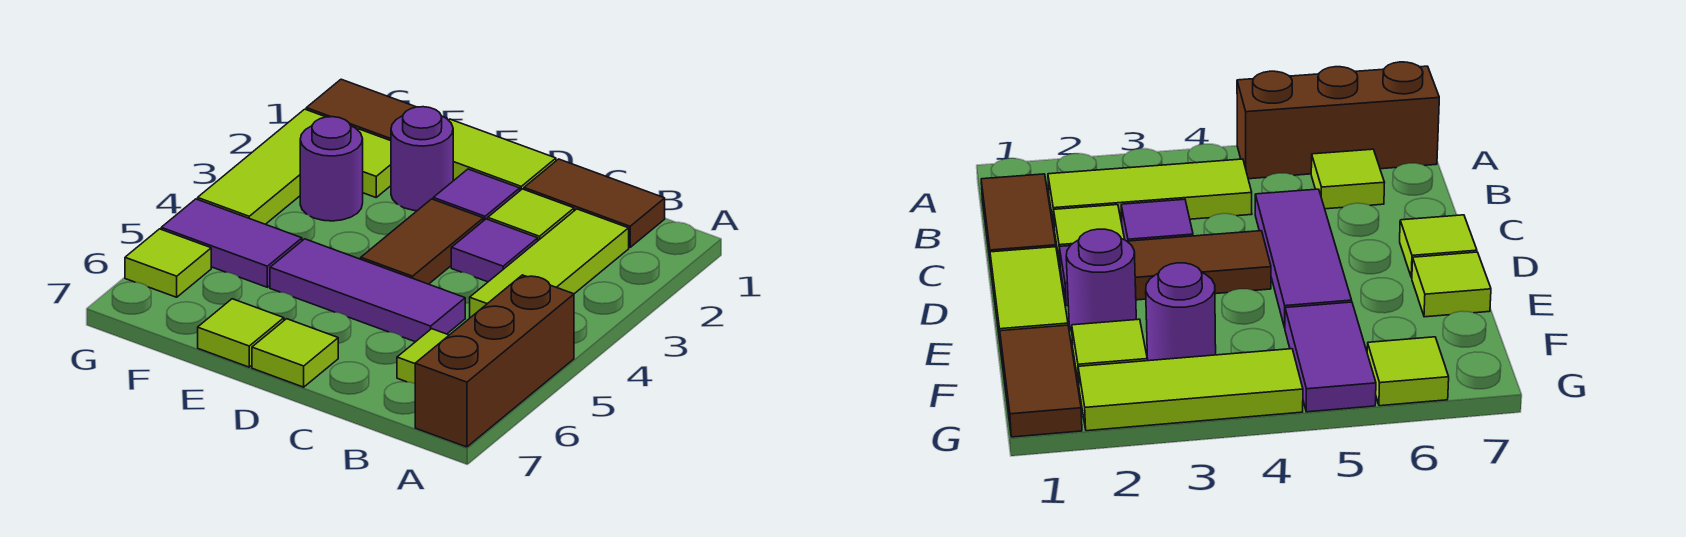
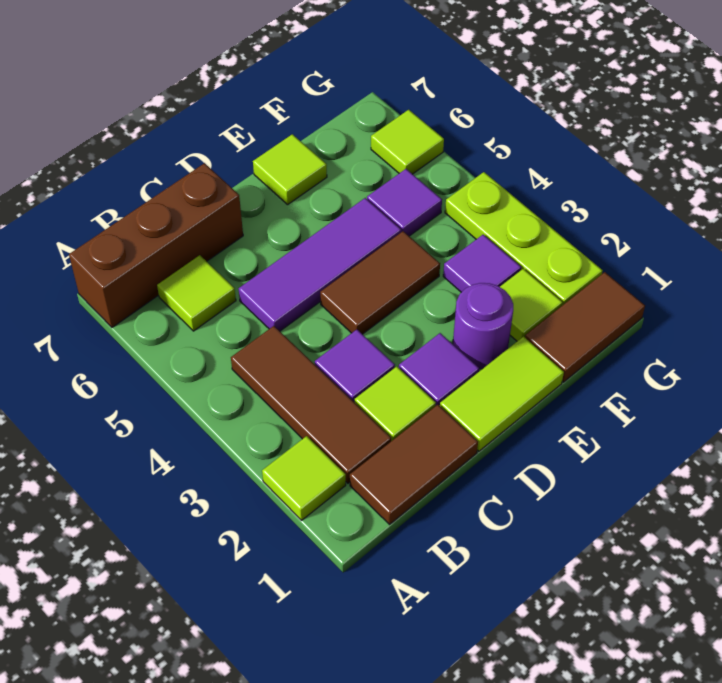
brown 1x3 brick [415,275,574,447] -> brown 1x3 brick turned to [69,163,243,327]
lime 1x3 tile [470,209,629,318] -> brown 1x3 tile [231,326,391,483]
brown 1x2 tile [361,199,483,284] -> brown 1x2 tile turned to [320,231,440,334]
lime 1x1 tile [252,319,338,387] -> lime 1x1 tile moved to [262,436,346,520]
purple 1x1 round brick [300,117,363,221] -> purple 1x1 tile [443,235,521,292]
purple 1x2 tile [161,199,302,287] -> purple 1x1 tile [367,169,442,236]
lime 1x3 tile [198,109,325,224] -> lime 1x3 plate [445,172,603,305]

